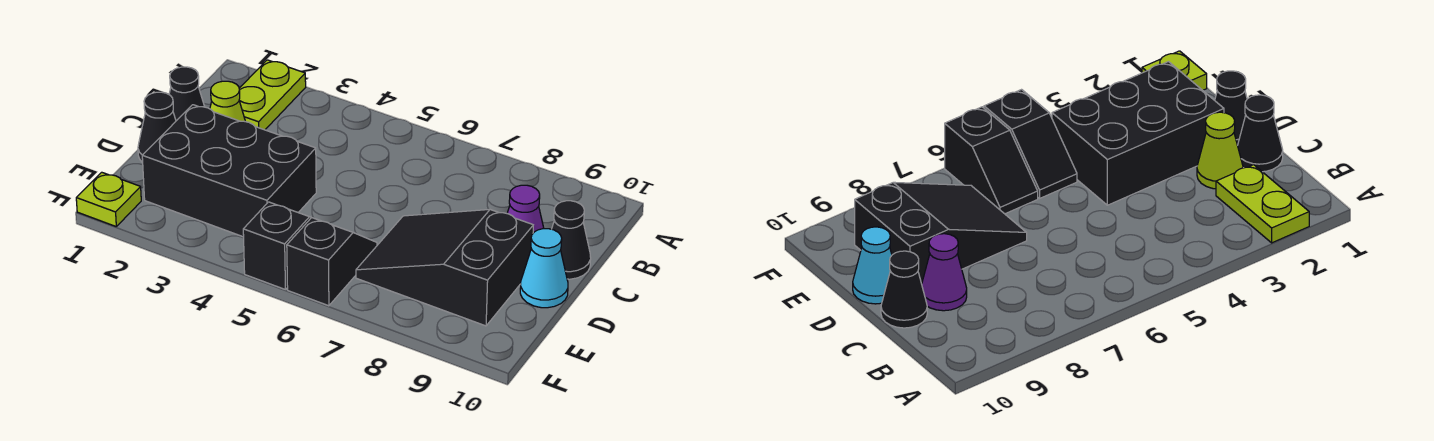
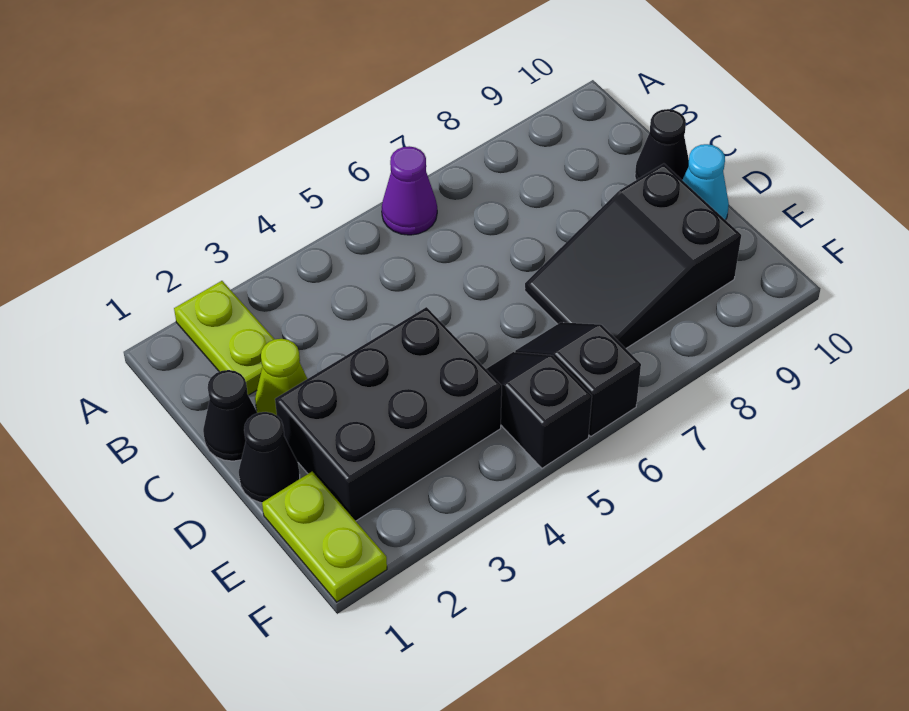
purple 1x1 cone [507,185,544,233] -> purple 1x1 cone moved to [382,146,437,235]
lime 1x1 plate [76,172,141,226] -> lime 1x2 plate [262,472,387,602]

